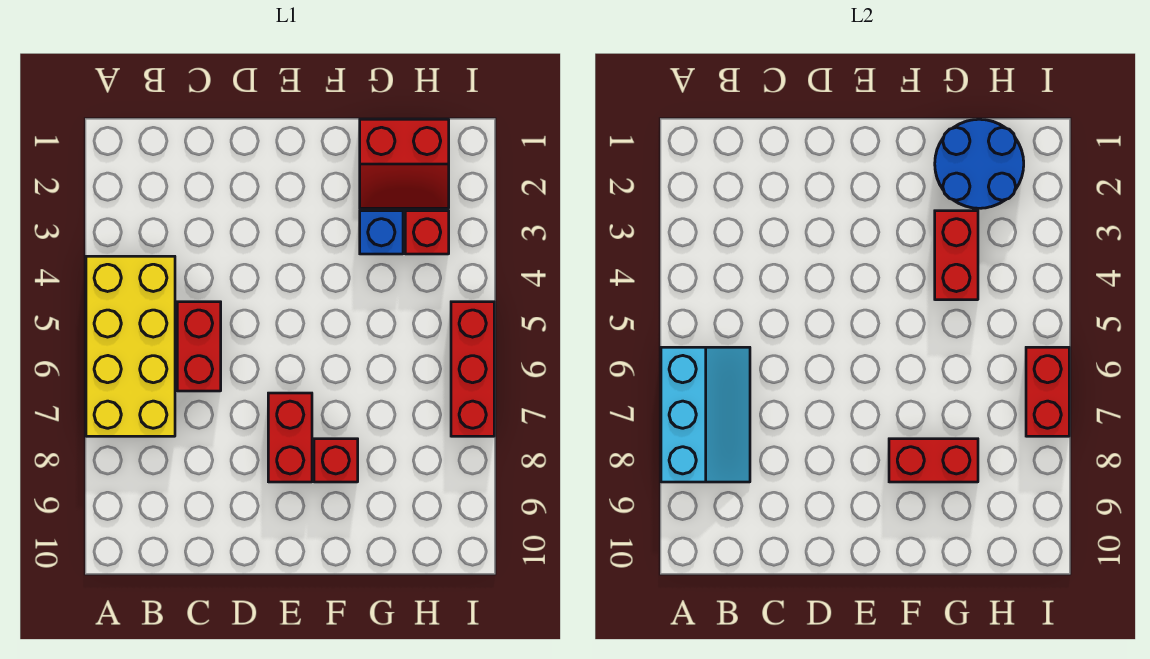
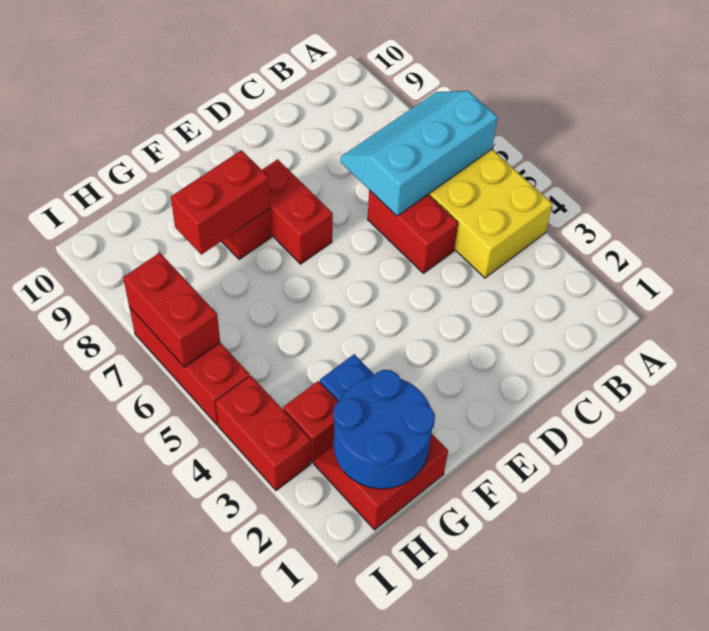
cyan 2x3 slope [661,347,750,482] -> cyan 2x3 slope turned to [341,91,498,216]
red 1x2 brick [935,211,978,300] -> red 1x2 brick moved to [215,376,311,491]

